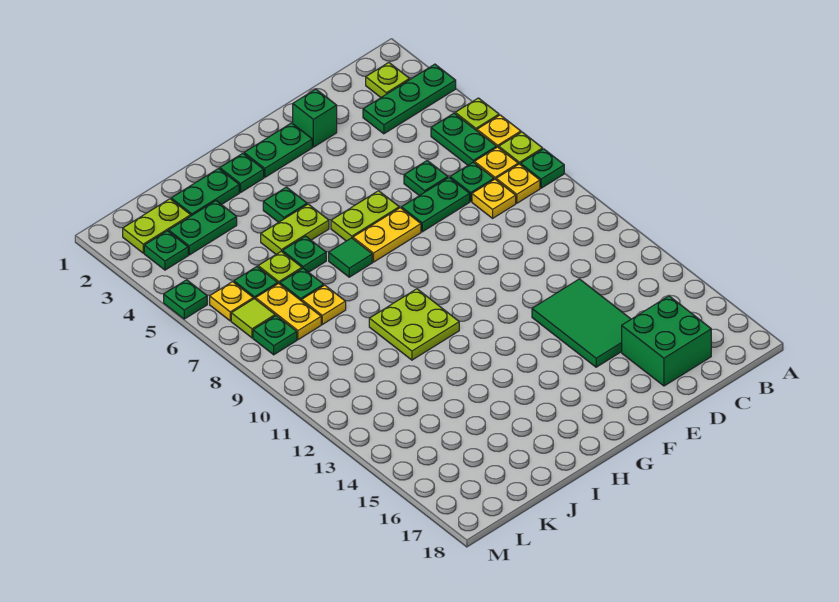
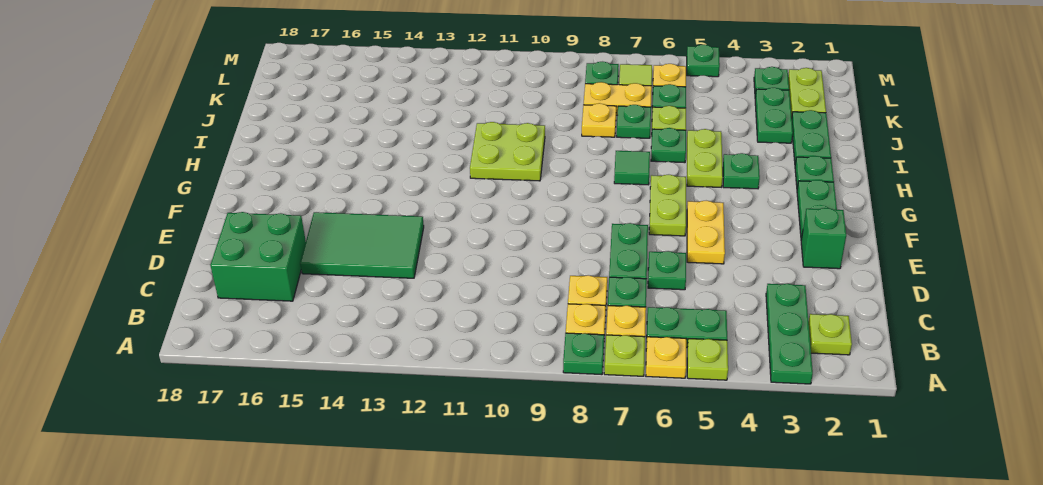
yellow 1x2 plate [353,208,421,262] -> yellow 1x2 plate moved to [687,201,725,264]

